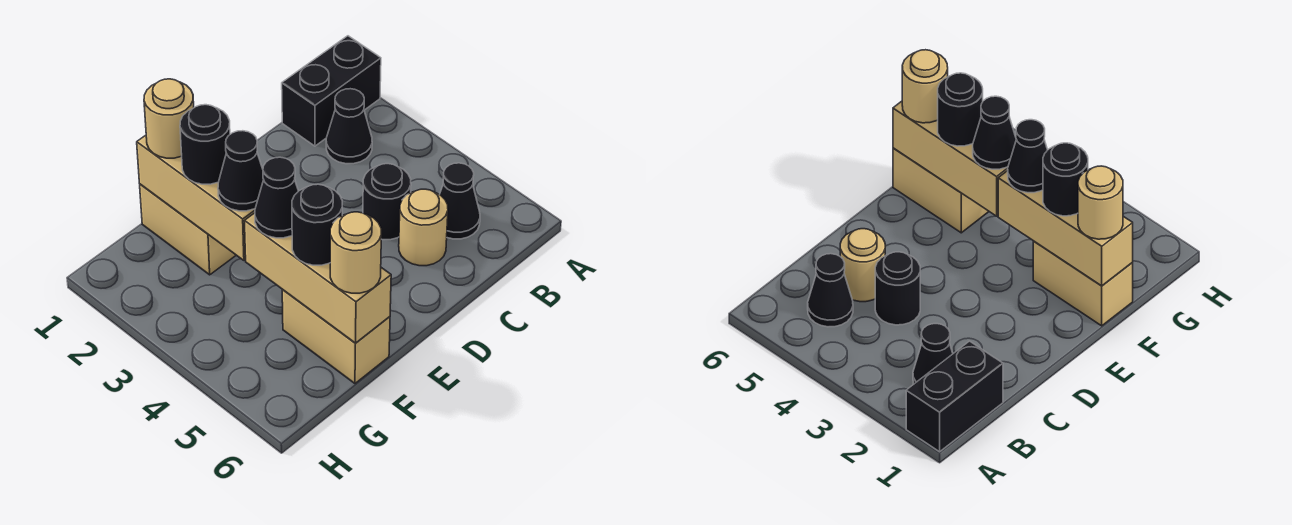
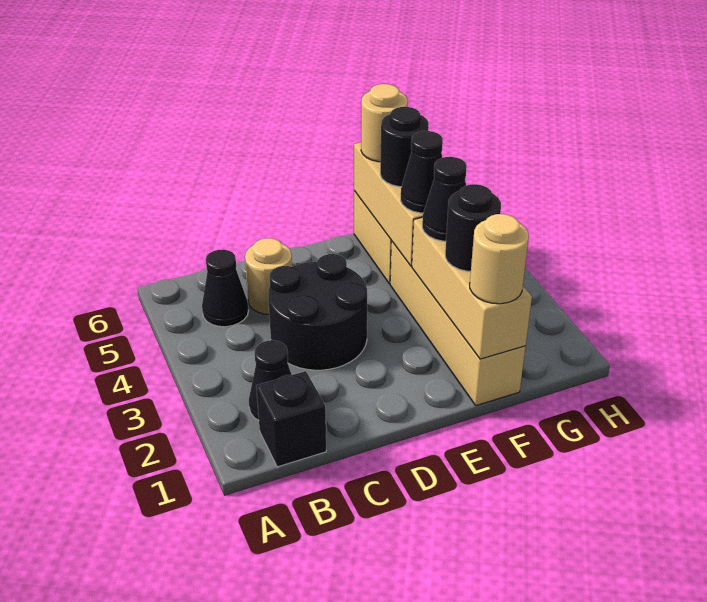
black 1x2 brick [282,36,381,146] -> black 1x1 brick [256,371,326,467]
black 1x1 round brick [363,164,411,240] -> black 2x2 round brick [268,254,367,370]
tan 1x2 brick [140,184,236,275] -> tan 1x4 brick [390,241,526,406]

